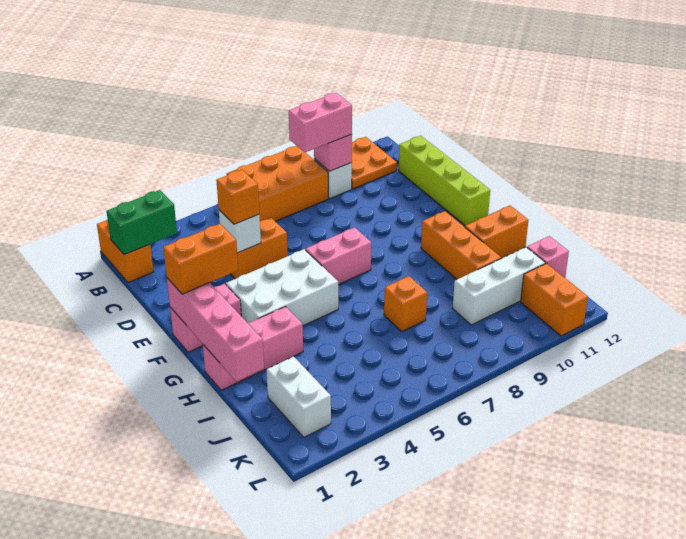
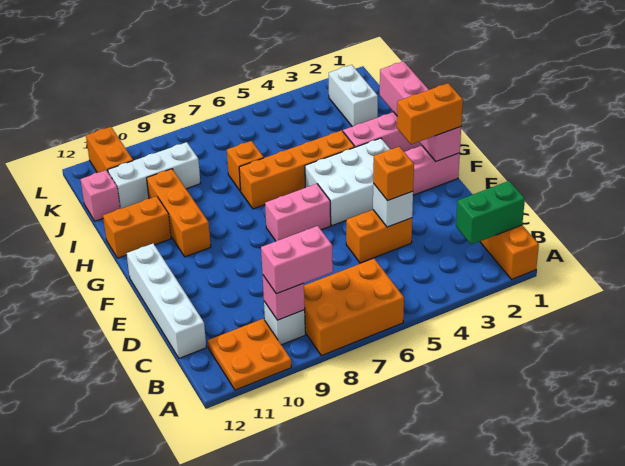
lime 1x4 brick [399,136,490,225] -> white 1x4 brick [127,244,206,358]
none -> orange 1x4 brick [239,130,355,209]

